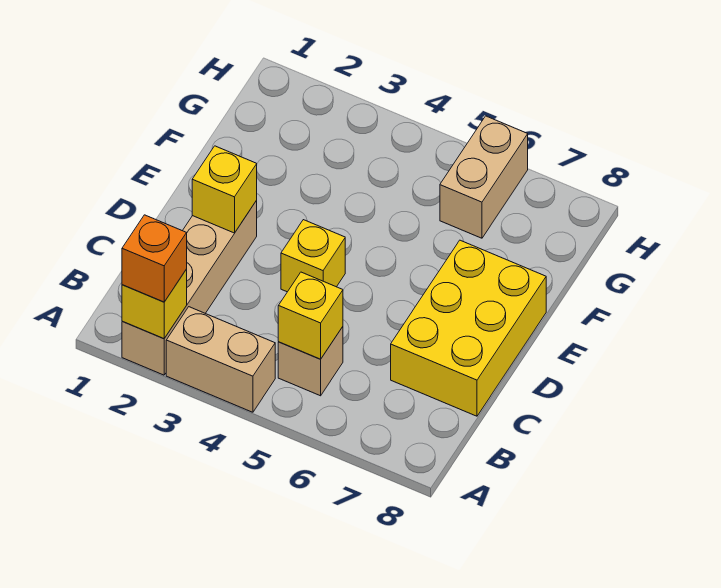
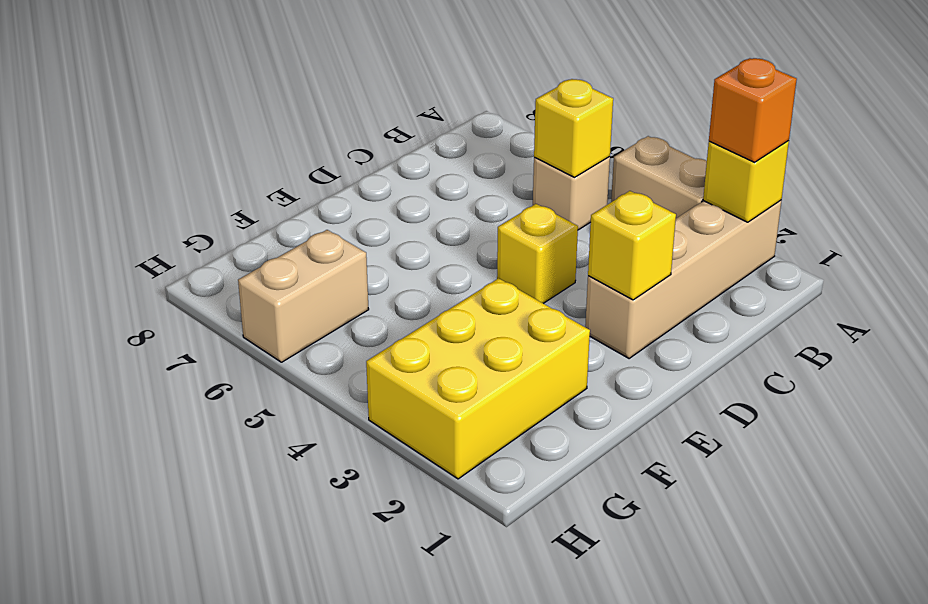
yellow 2x3 brick [391,240,546,416] -> yellow 2x3 brick moved to [366,278,590,479]

